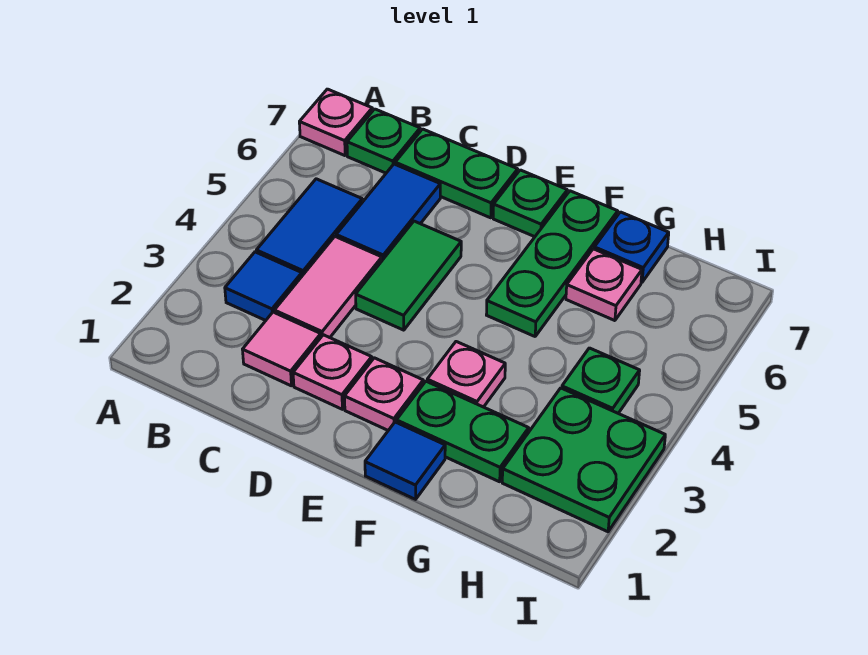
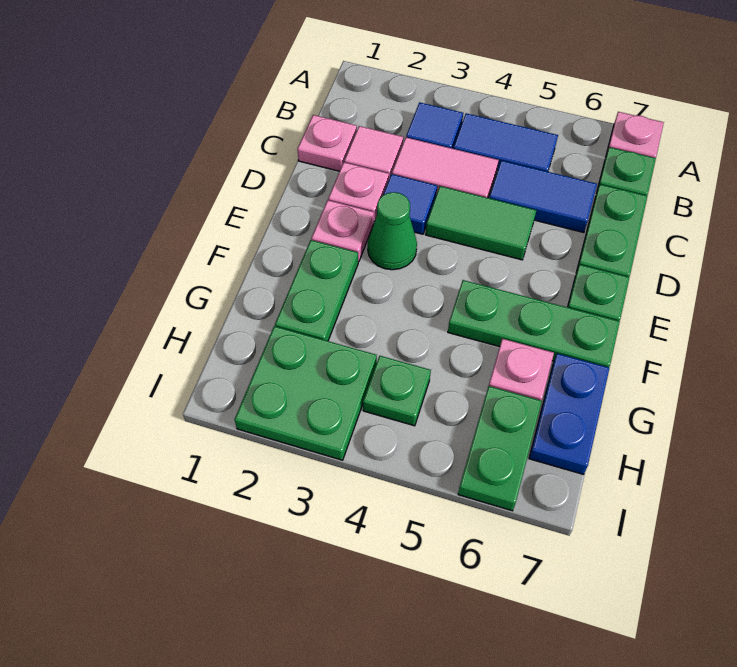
none -> green 1x1 cone [368,192,417,270]
blue 1x1 tile [365,422,445,499] -> blue 1x1 tile moved to [383,174,437,234]
pink 1x1 plate [427,342,505,407] -> pink 1x1 plate moved to [297,115,357,171]
blue 1x1 plate [594,212,669,282] -> blue 1x2 plate [529,354,609,474]
none -> green 1x2 plate [458,386,542,511]

